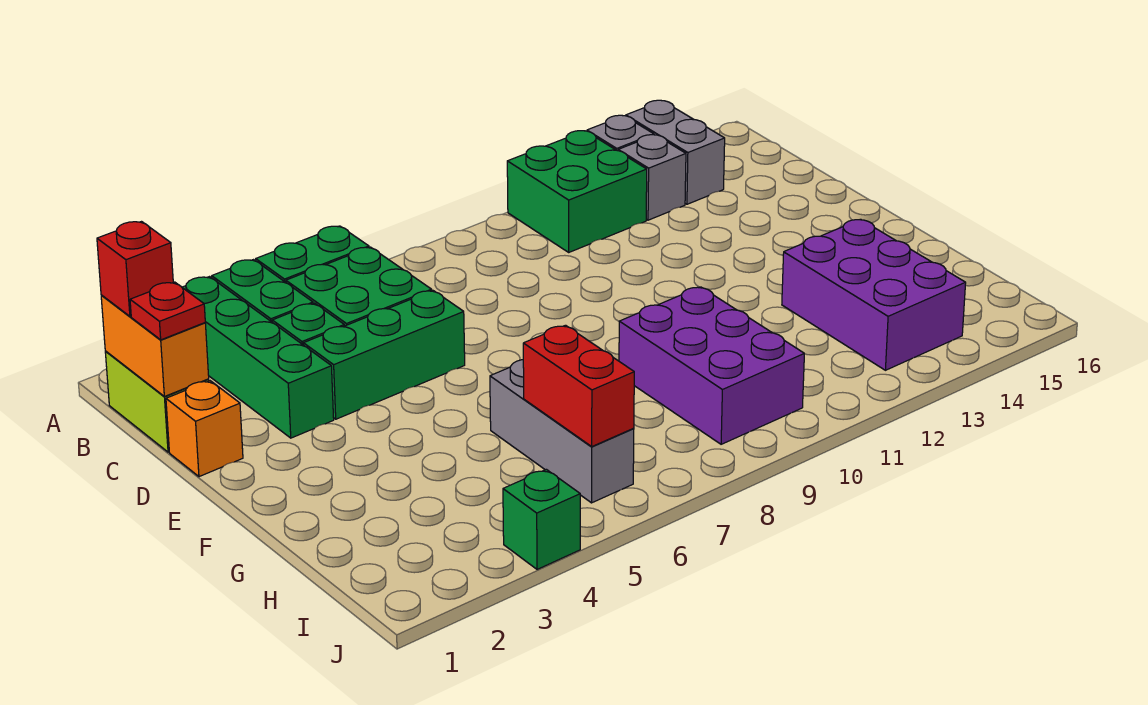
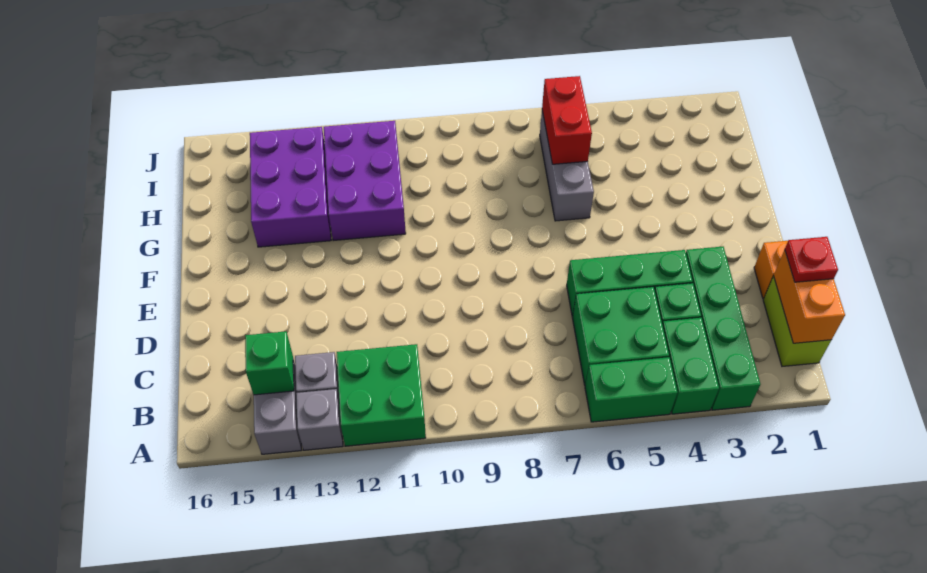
red 1x1 brick [97,222,173,316] -> none
purple 2x3 brick [619,287,804,444] -> purple 2x3 brick moved to [324,121,406,241]
green 1x1 brick [503,469,580,569] -> green 1x1 brick moved to [245,331,294,395]

